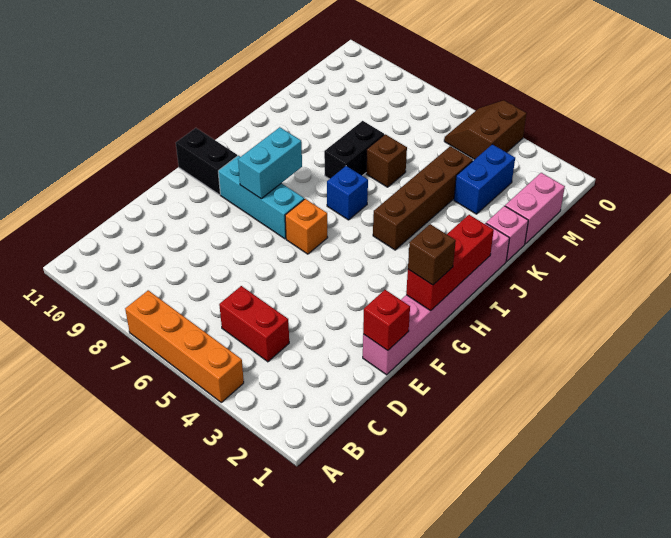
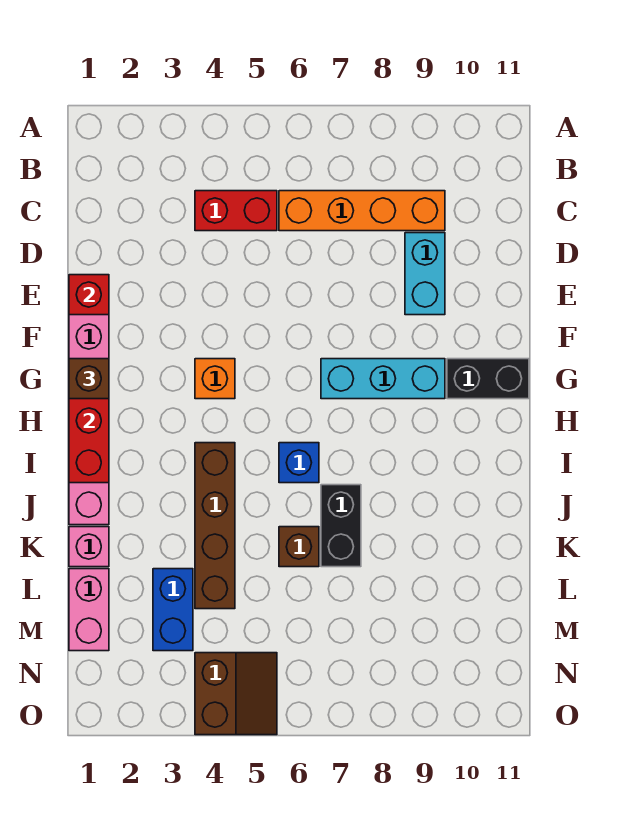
orange 1x4 brick [125,290,244,402] -> orange 1x4 brick moved to [279,191,445,231]
orange 1x1 brick [285,199,328,254] -> orange 1x1 brick moved to [195,359,235,399]
cyan 1x2 brick [238,127,302,199] -> cyan 1x2 brick moved to [405,233,445,315]

